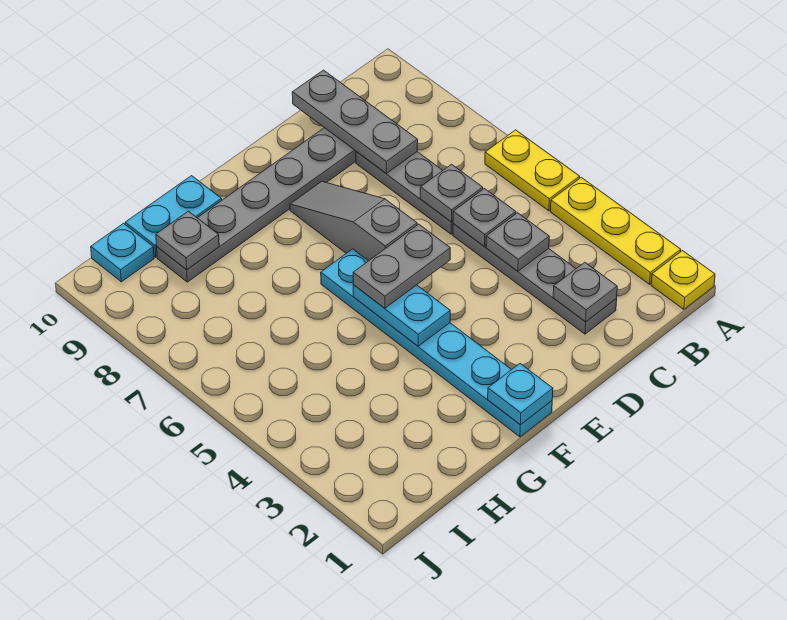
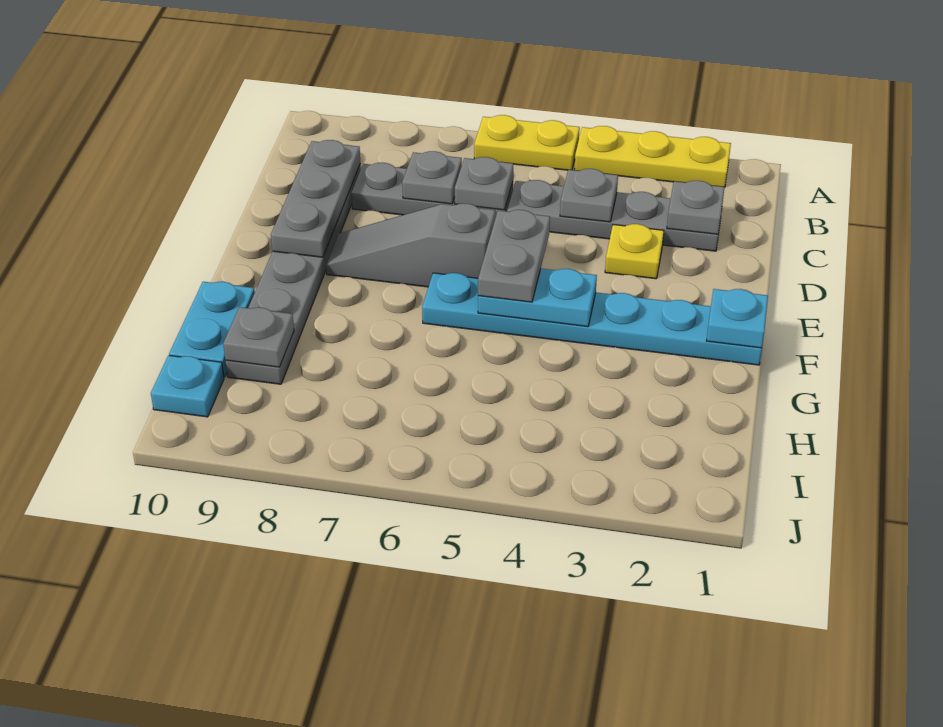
yellow 1x1 plate [651,251,715,309] -> yellow 1x1 plate moved to [605,224,664,279]
grey 1x1 plate [453,189,516,246] -> grey 1x1 plate moved to [402,151,462,204]
grey 1x3 plate [292,70,418,173] -> grey 1x3 plate turned to [271,140,360,257]

